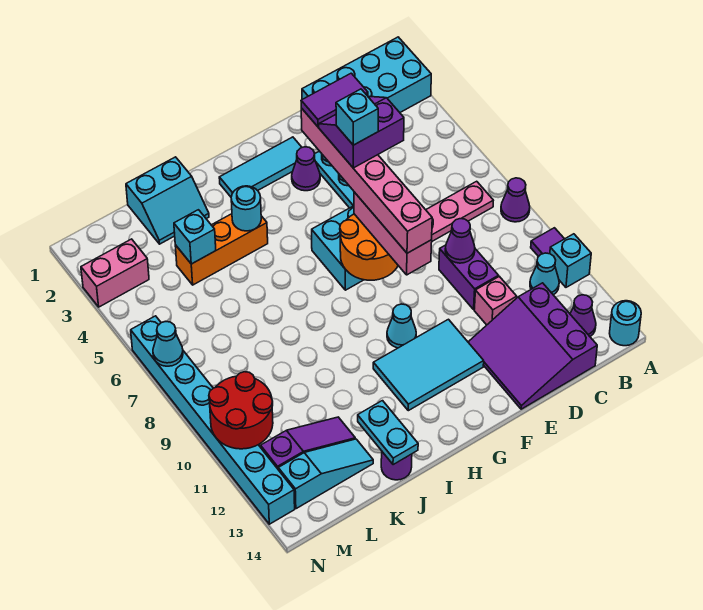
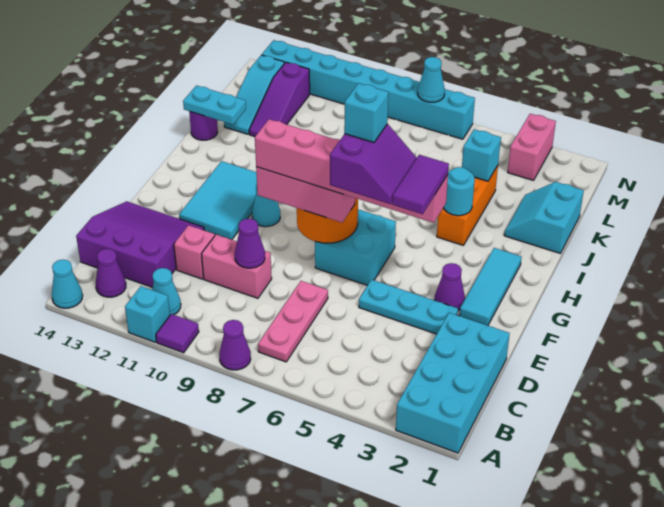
cyan 1x1 round brick [610,301,641,346] -> cyan 1x1 cone [52,260,83,308]
purple 1x2 brick [439,245,498,309] -> pink 1x2 brick [202,235,272,298]
red 2x2 round brick [209,372,273,449] -> none

